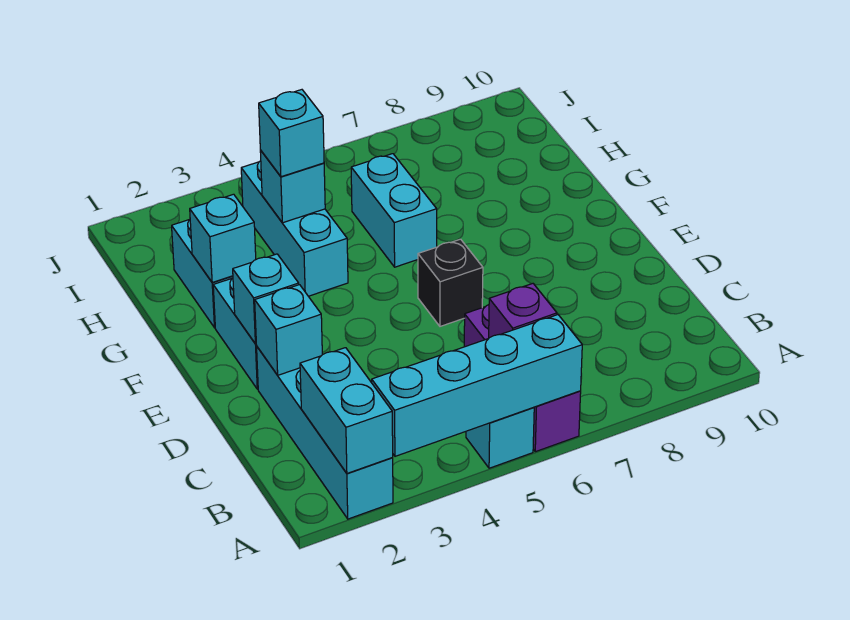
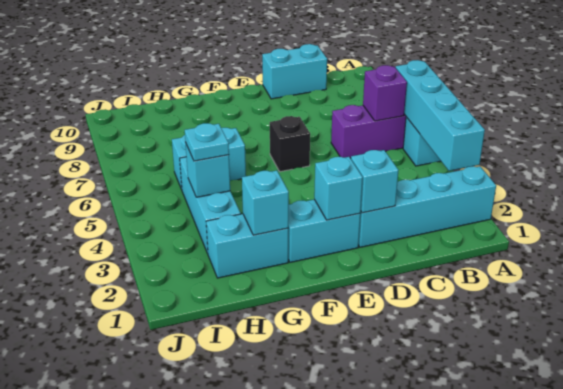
cyan 1x2 brick [300,348,393,473] -> cyan 1x2 brick moved to [262,44,327,99]
cyan 1x3 brick [241,161,348,296] -> cyan 1x3 brick turned to [180,157,241,253]
cyan 1x1 brick [259,90,324,177] -> cyan 1x1 plate [185,123,229,161]

